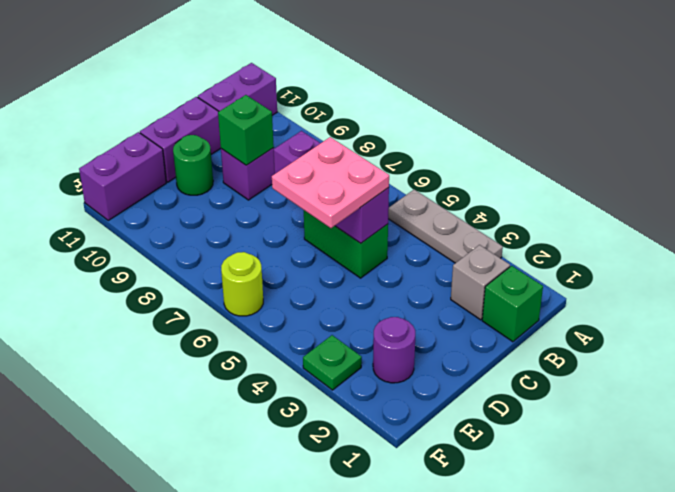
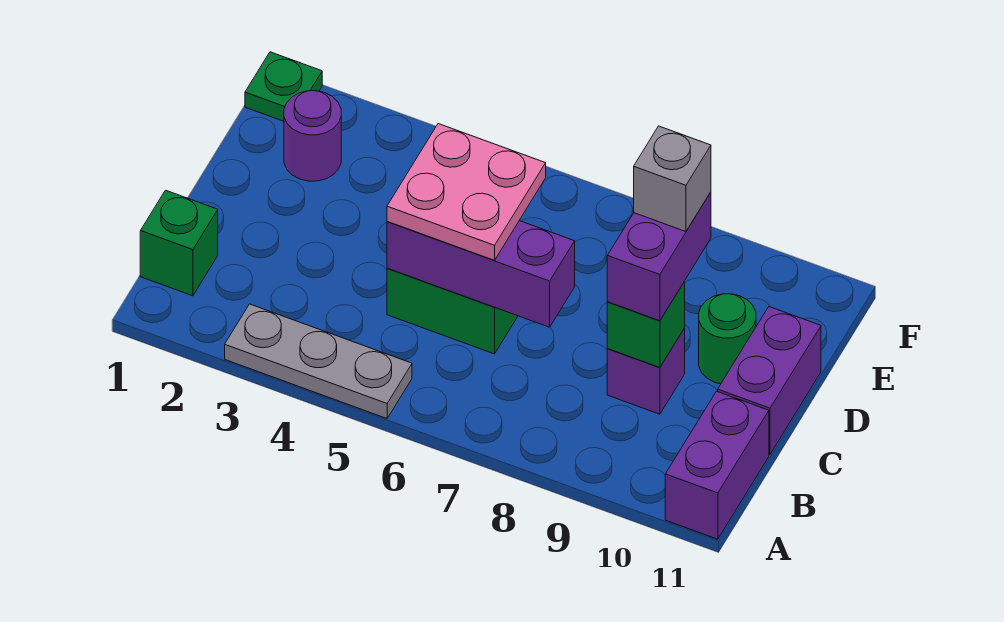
grey 1x1 brick [451,245,510,320] -> grey 1x1 brick moved to [634,126,711,232]
purple 1x2 brick [79,132,166,220] -> purple 1x2 brick moved to [607,192,711,321]
green 1x1 plate [303,335,362,390] -> green 1x1 plate moved to [245,52,322,121]
lime 1x1 round brick [221,252,263,316] -> none

